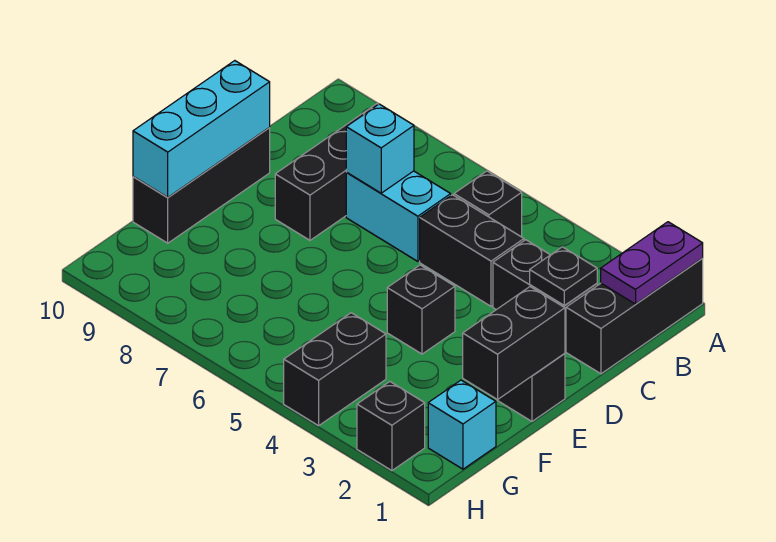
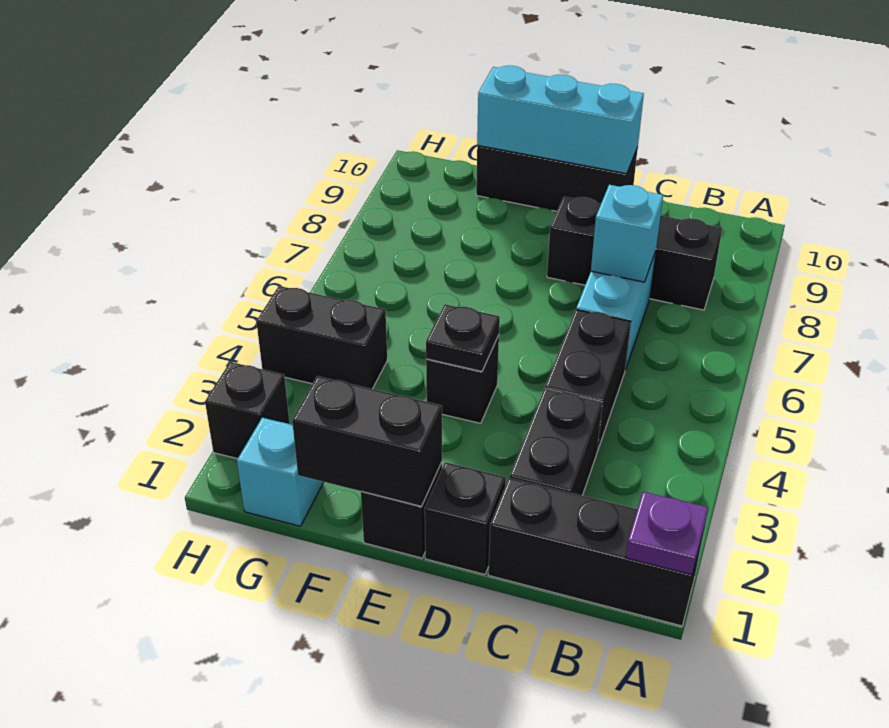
purple 1x2 plate [601,222,703,304] -> purple 1x1 plate [626,492,708,575]
black 1x1 brick [454,171,522,237] -> black 1x1 brick moved to [425,462,506,574]
black 1x1 plate [530,247,597,305] -> black 1x1 plate moved to [426,304,500,371]

